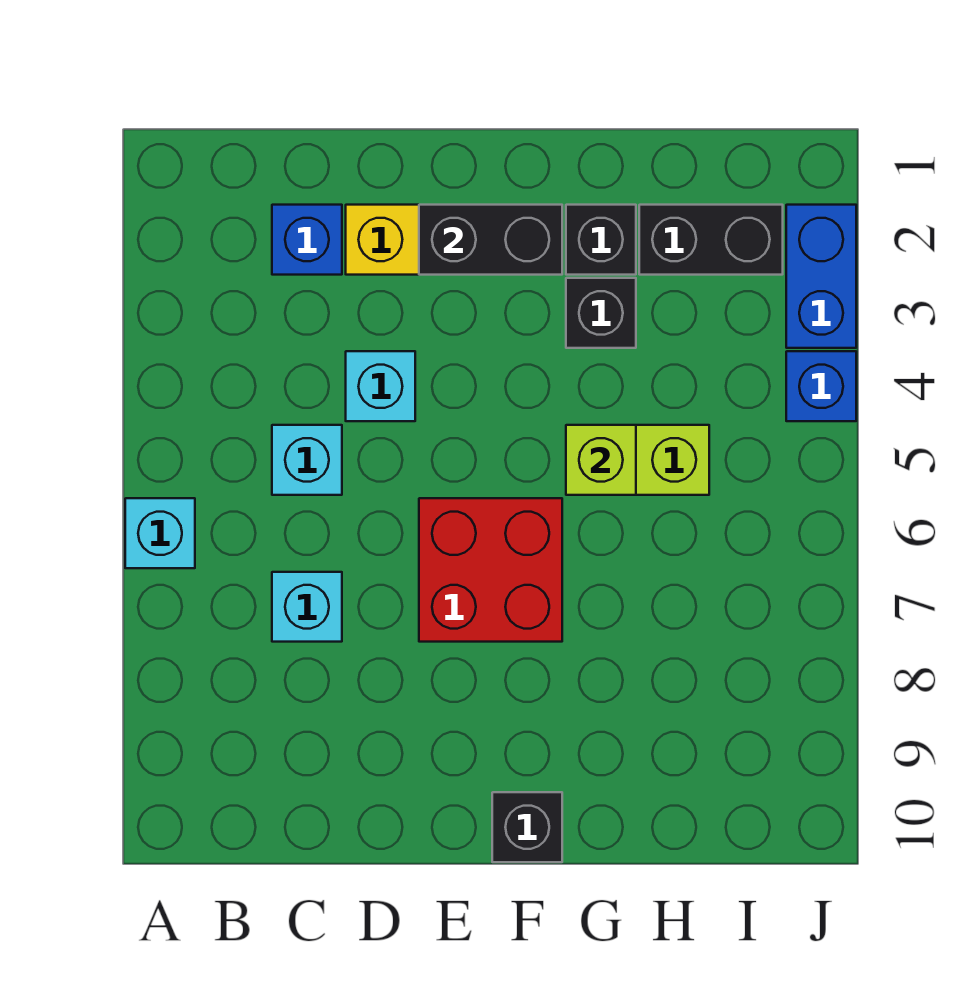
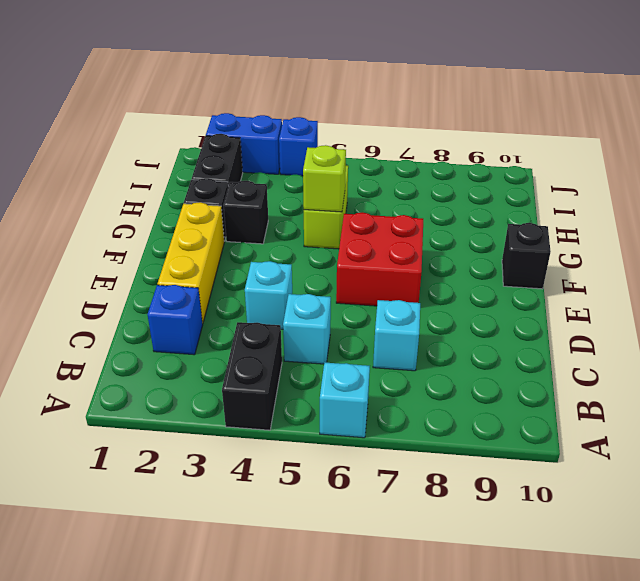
black 1x2 brick [419,205,562,275] -> black 1x2 brick moved to [222,322,282,430]

